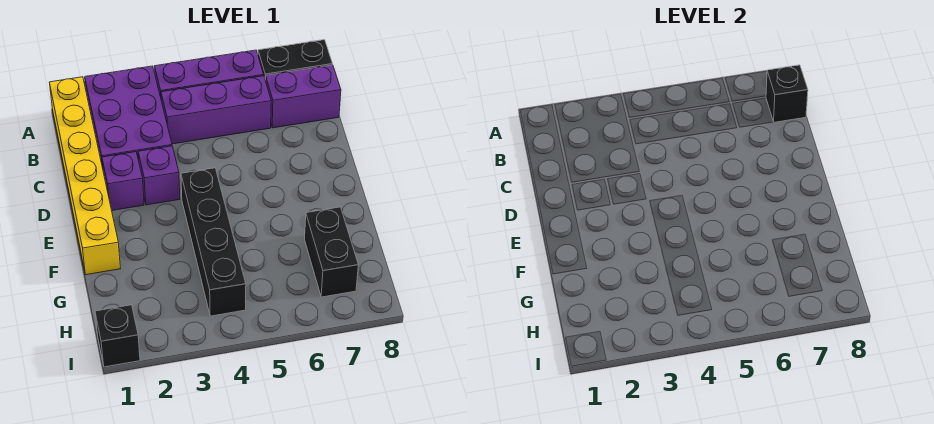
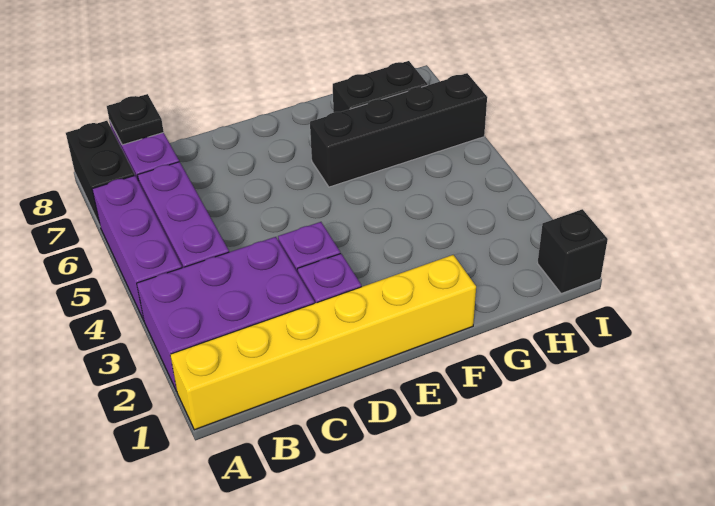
black 1x1 brick [766,65,808,122] -> black 1x1 plate [107,94,164,145]
black 1x4 brick [181,168,246,316] -> black 1x4 brick moved to [310,73,487,187]

